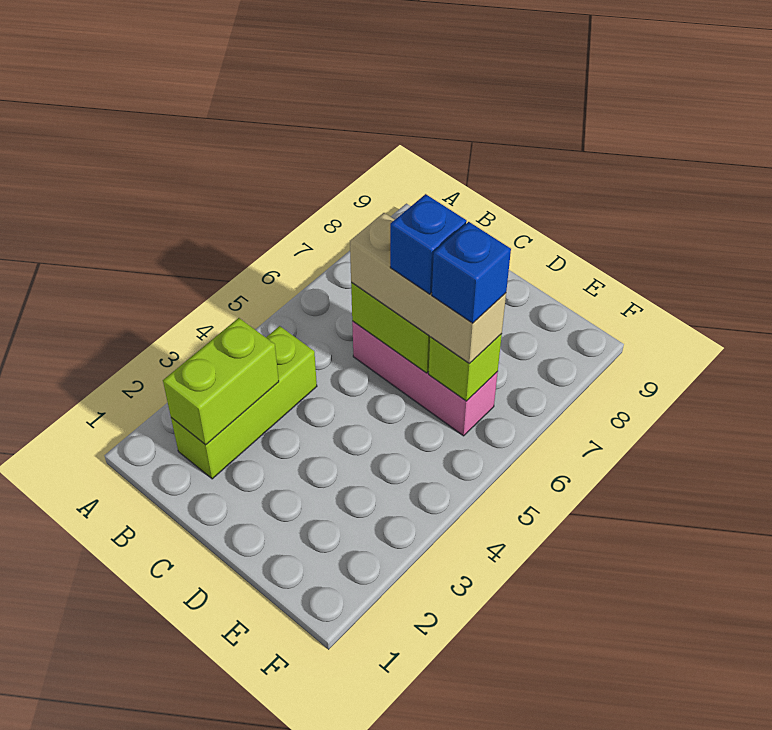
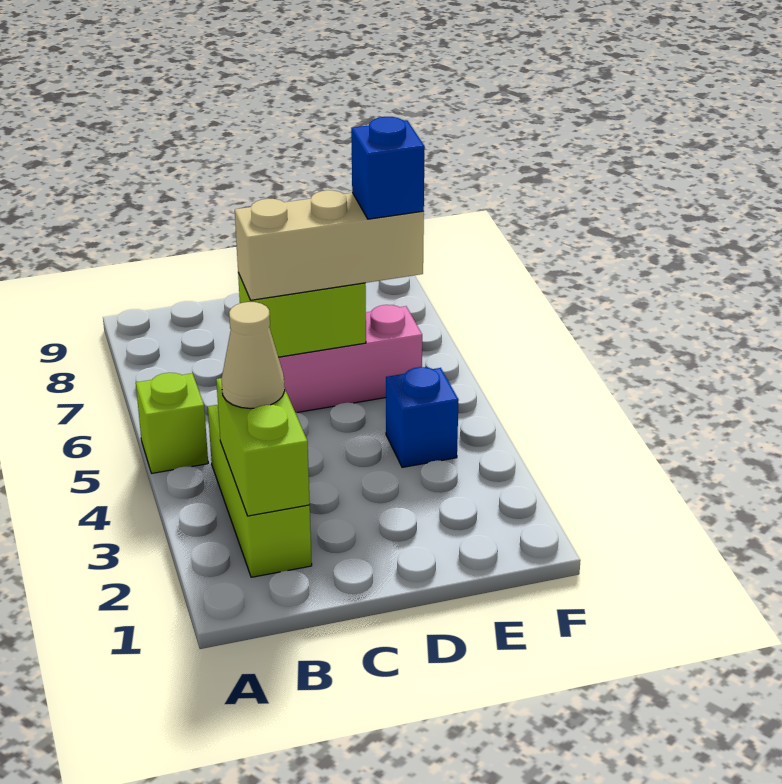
none -> tan 1x1 cone [222,302,285,409]
blue 1x1 brick [390,194,467,294] -> blue 1x1 brick moved to [386,367,459,467]
lime 1x1 brick [429,334,502,401] -> lime 1x1 brick moved to [136,373,208,473]

